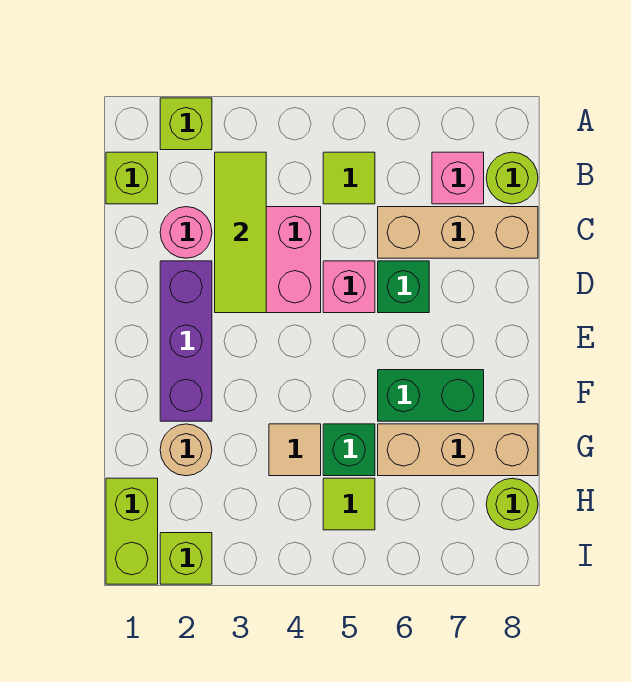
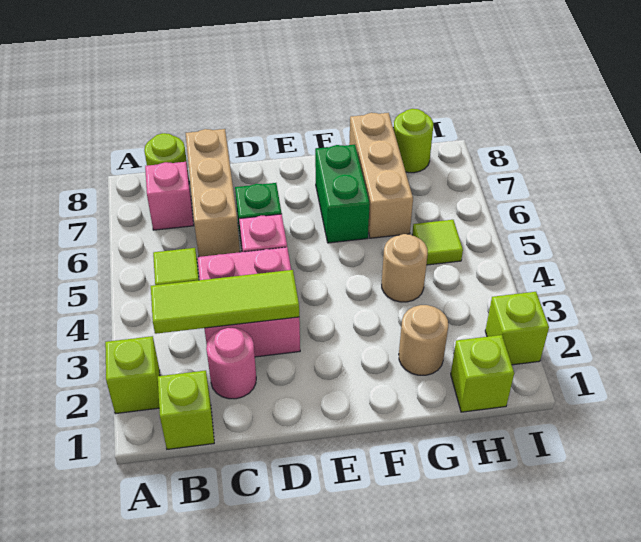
purple 1x3 brick [160,261,212,421] -> none
tan 1x1 tile [269,424,321,476] -> tan 1x1 round brick [382,234,428,302]
green 1x1 brick [323,424,375,476] -> none
lime 1x2 brick [106,478,158,584] -> lime 1x1 brick [451,335,514,412]

